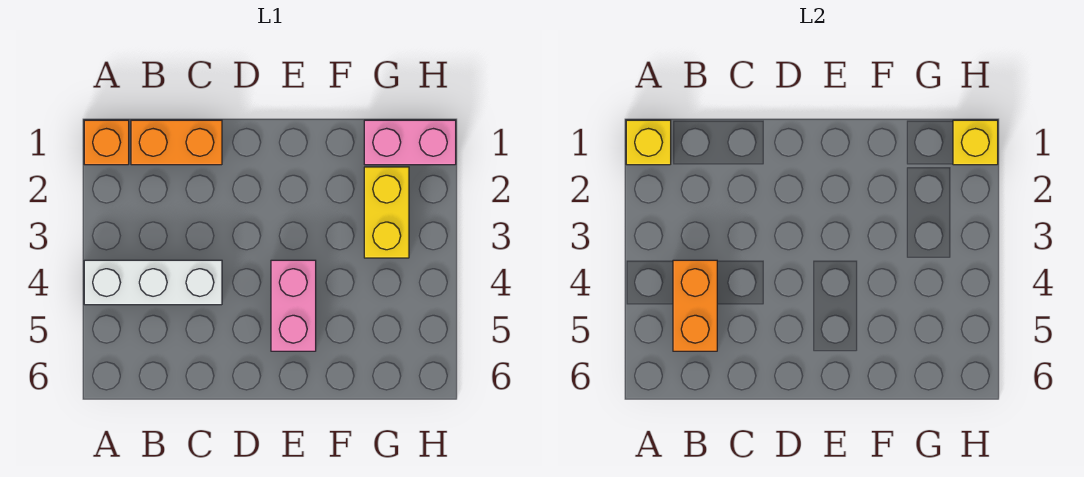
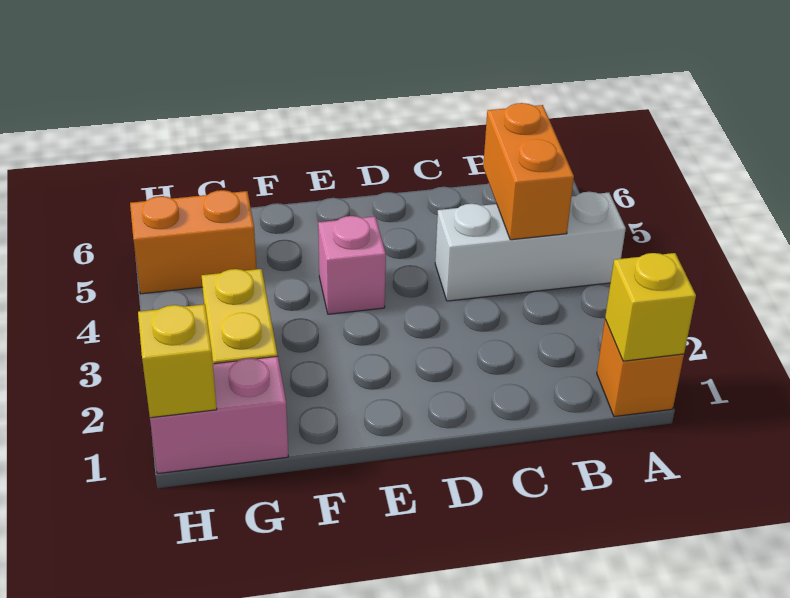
orange 1x2 brick [131,120,222,165] -> orange 1x2 brick moved to [130,190,256,294]
pink 1x2 brick [271,260,316,351] -> pink 1x1 brick [318,216,386,314]

